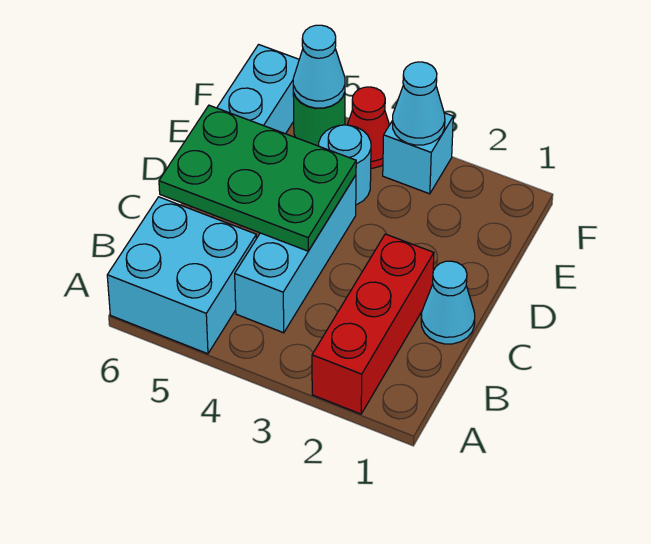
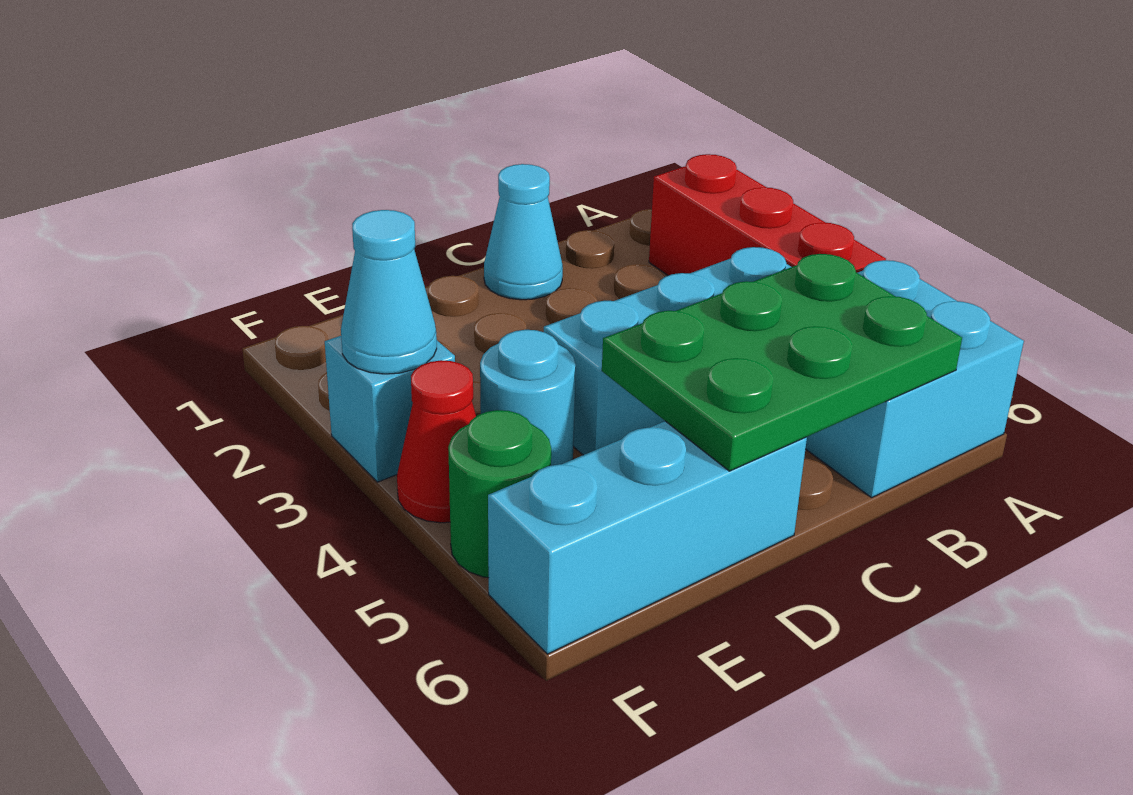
red 1x3 brick [312,234,434,414] -> red 1x3 brick turned to [649,154,886,276]
green 2x3 plate [159,105,356,251] -> green 2x3 plate turned to [602,254,962,471]
cyan 1x1 cone [293,25,345,108] -> none

